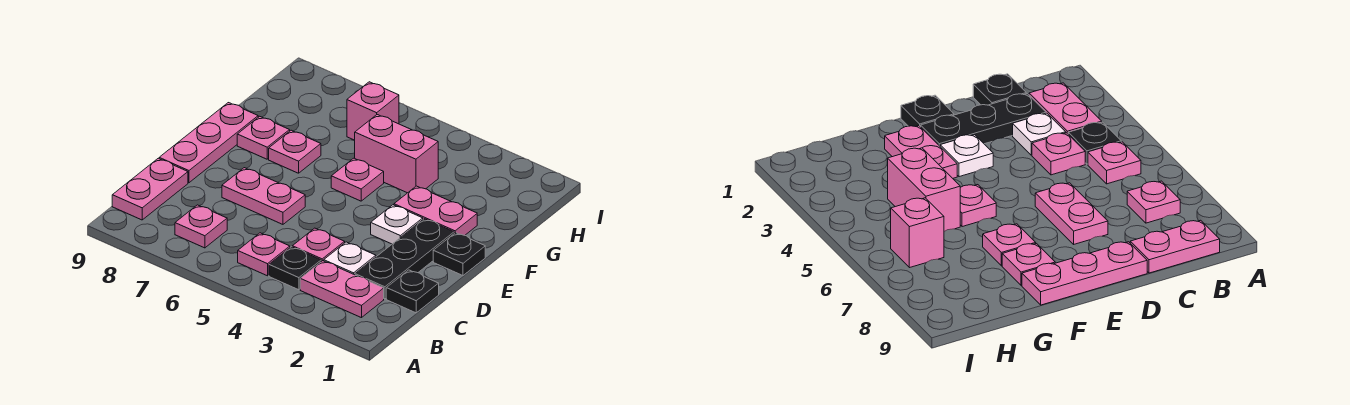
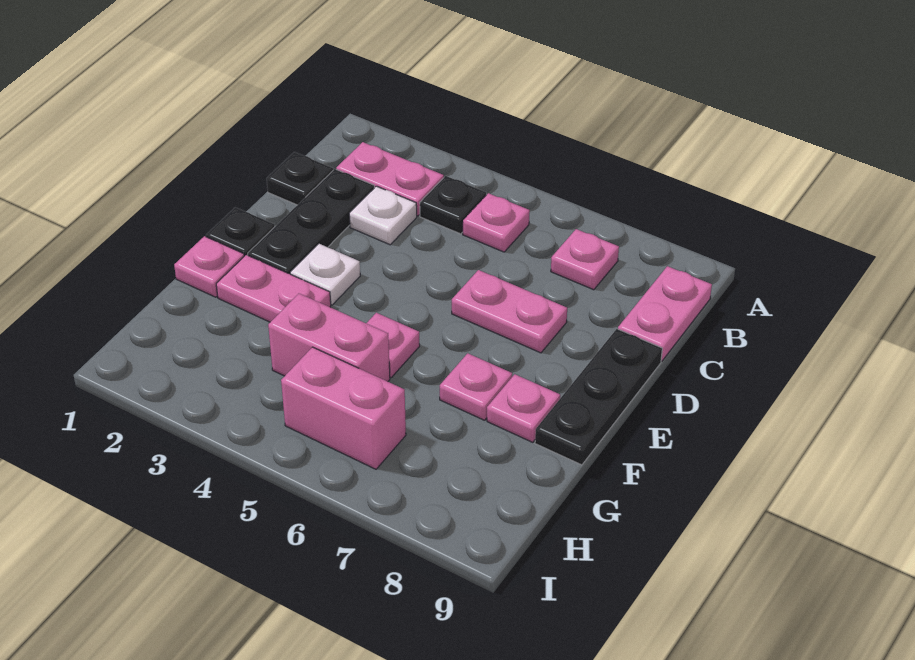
pink 1x1 plate [292,228,345,262] -> pink 1x1 plate moved to [174,236,244,297]
pink 1x3 plate [159,103,258,183] -> black 1x3 plate [535,329,662,465]
pink 1x1 brick [347,82,399,140] -> pink 1x2 brick [281,347,406,469]

